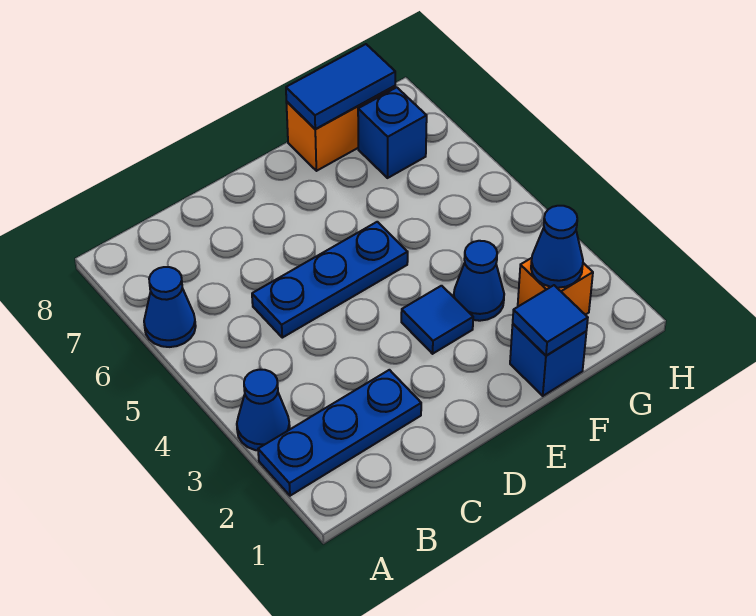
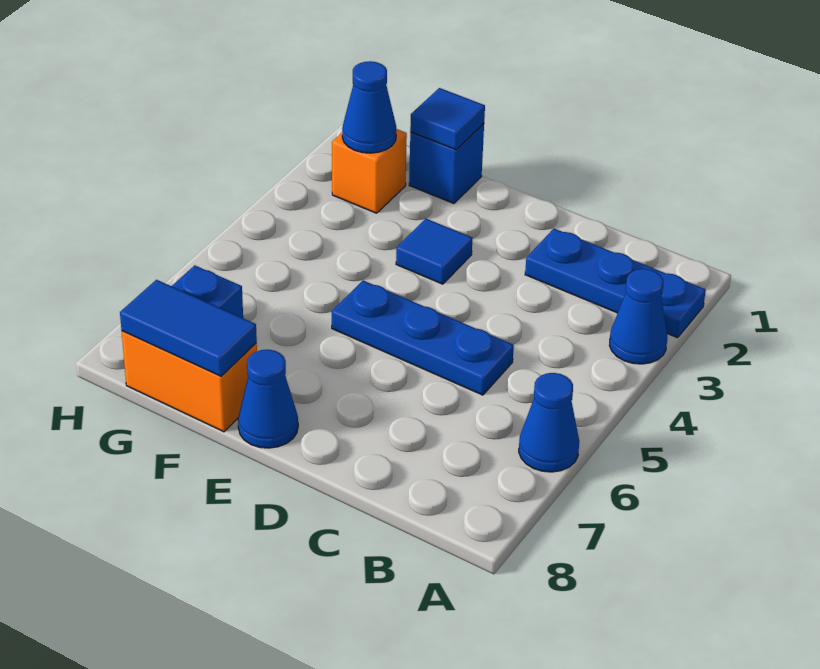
blue 1x1 cone [454,241,504,321] -> blue 1x1 cone moved to [238,350,298,448]

